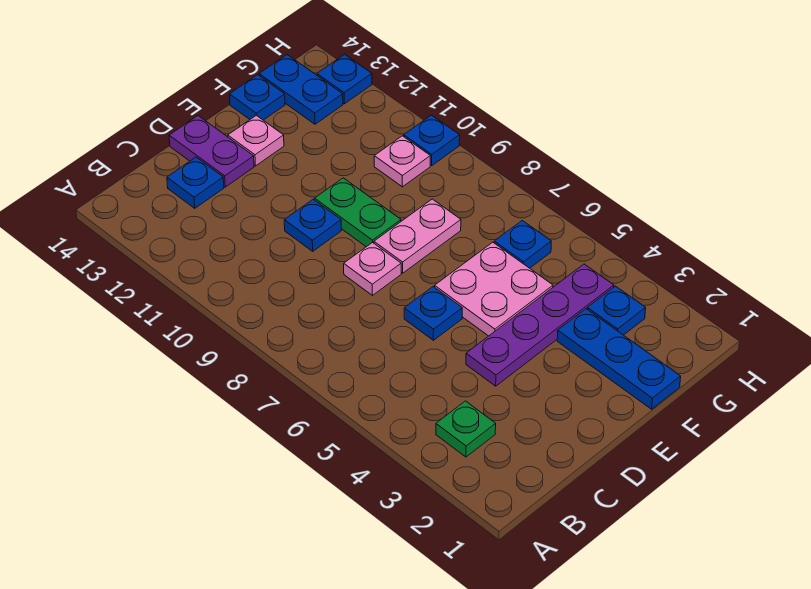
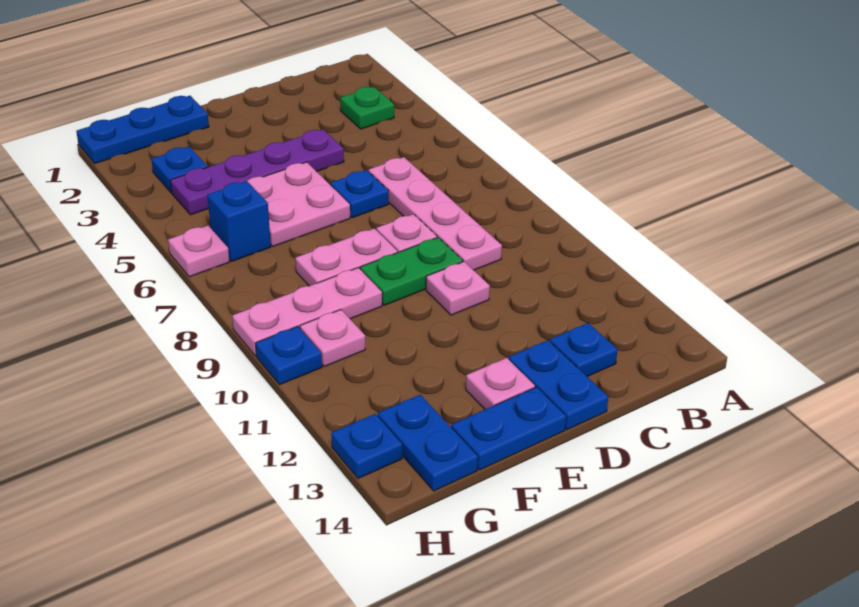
none -> pink 1x4 plate [369,157,502,270]
blue 1x1 plate [284,199,341,251] -> pink 1x1 plate [426,262,490,315]
purple 1x2 plate [169,116,254,187] -> blue 1x2 plate [509,340,608,430]
green 1x2 plate [315,178,401,247] -> green 1x2 plate turned to [360,237,463,305]
blue 1x3 plate [557,309,681,409] -> blue 1x3 plate turned to [76,96,209,163]
none -> pink 1x3 plate [232,268,382,356]
blue 1x1 plate [229,75,285,120] -> blue 1x2 plate [451,387,566,470]
blue 1x1 plate [494,221,551,268] -> blue 1x1 brick [207,181,271,261]
none -> pink 1x1 plate [168,226,229,277]

